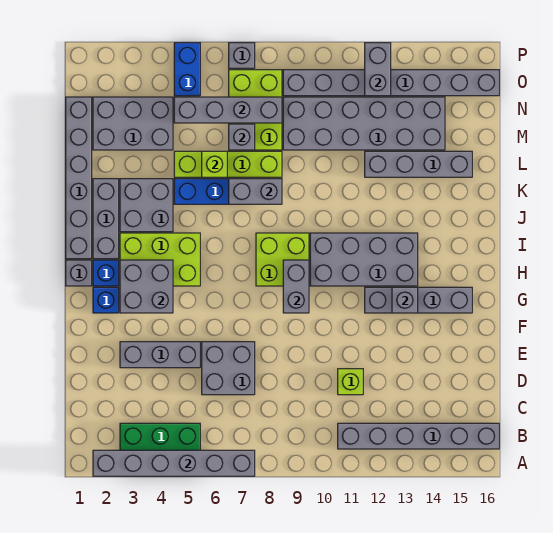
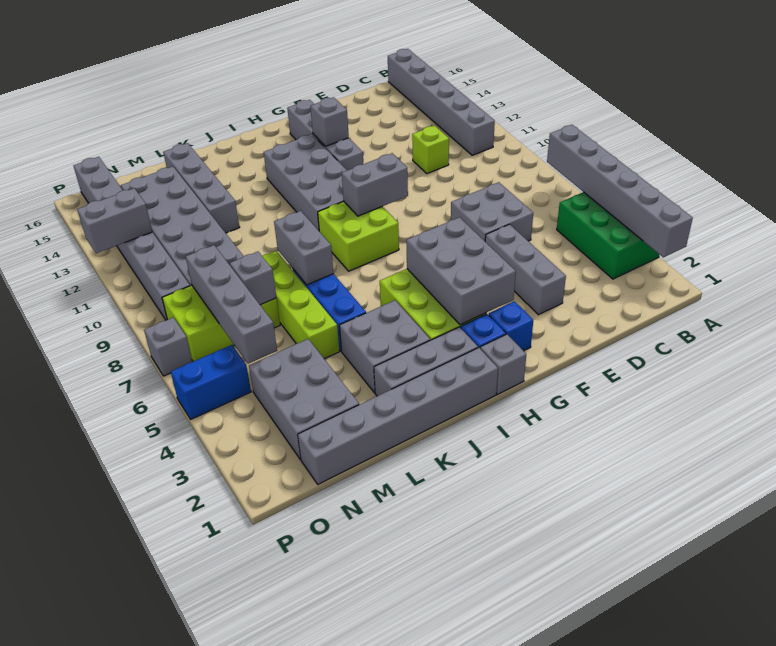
grey 2x2 brick [120,260,173,313] -> grey 2x3 brick [406,217,516,325]
lime 1x1 brick [202,151,227,177] -> none

